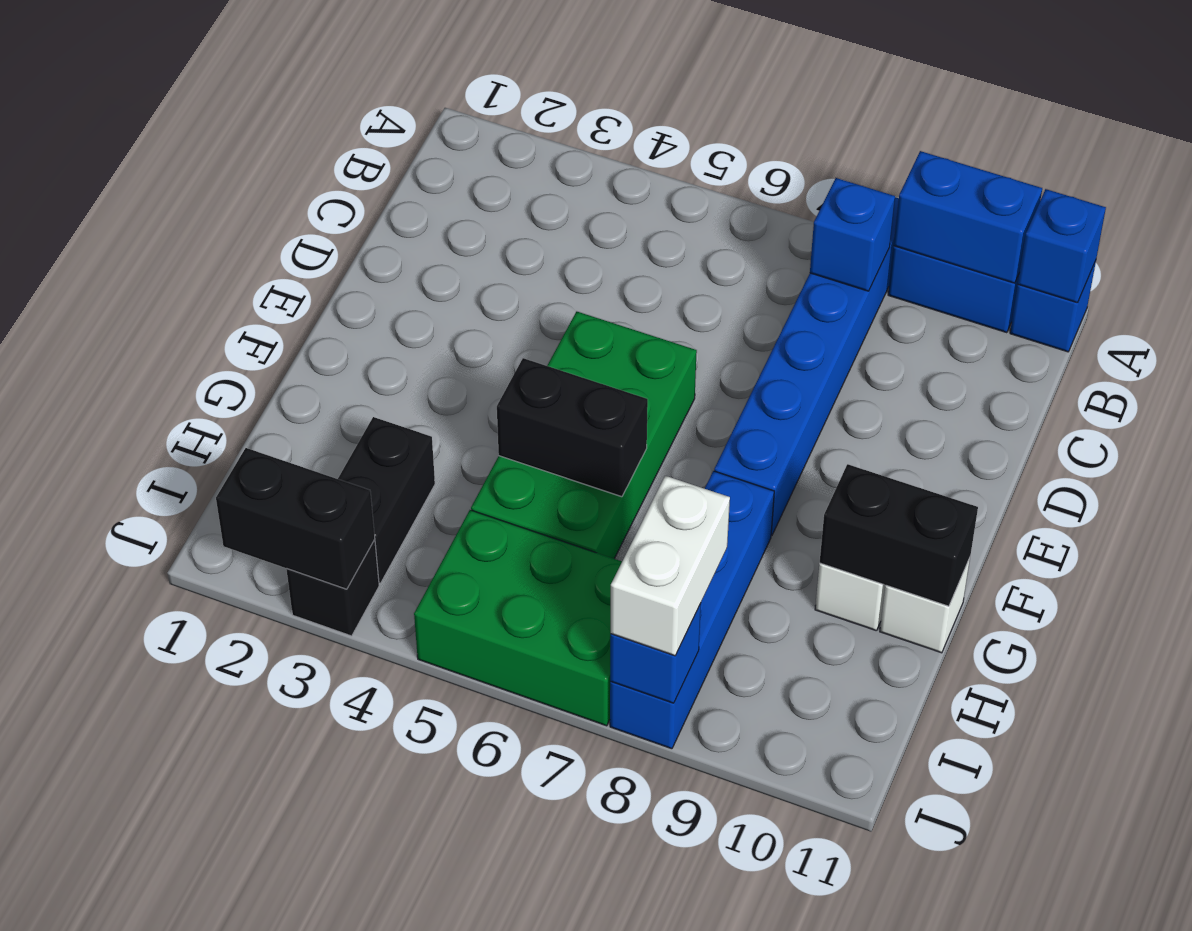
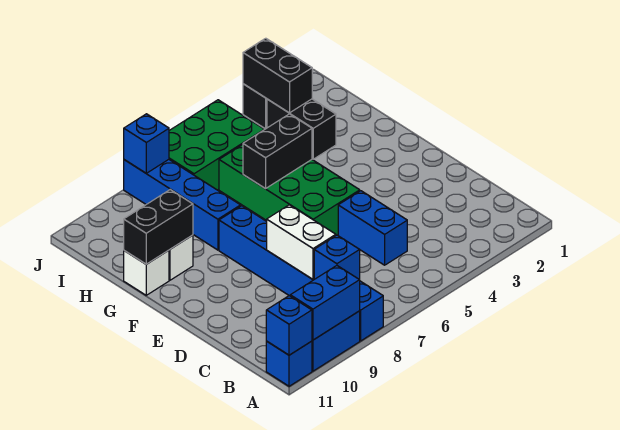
none -> blue 1x2 brick [338,191,407,265]
white 1x2 brick [611,476,730,656] -> white 1x2 brick moved to [267,205,336,279]
black 1x2 brick [216,448,375,589] -> black 1x2 brick turned to [243,38,312,113]

